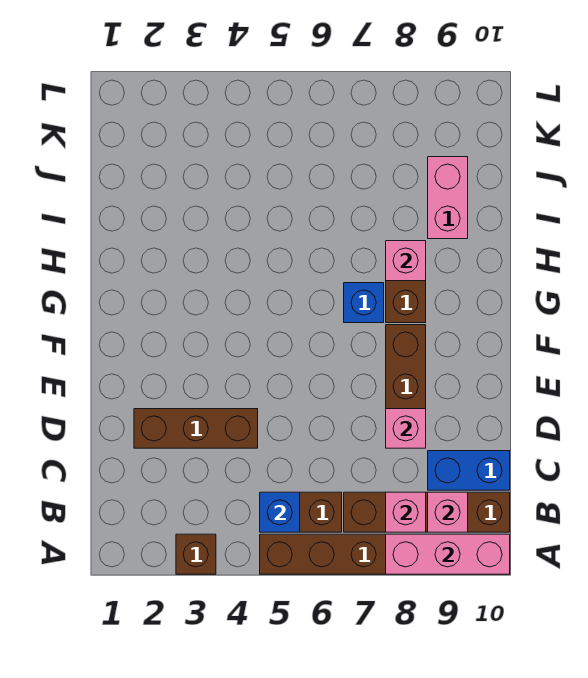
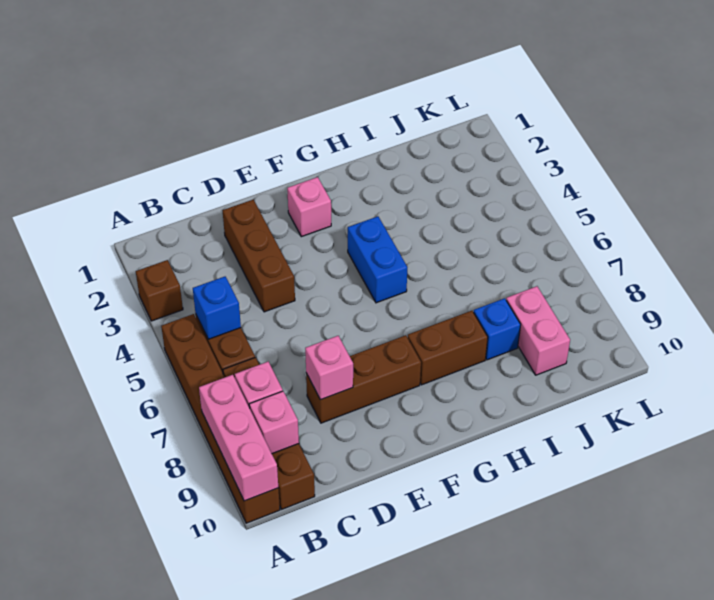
blue 1x2 brick [428,451,510,490] -> blue 1x2 brick moved to [348,216,407,303]
blue 1x1 brick [344,283,384,323] -> blue 1x1 brick moved to [474,298,521,360]
pink 1x1 brick [386,241,426,281] -> pink 1x1 brick moved to [287,177,331,237]
pink 1x2 brick [428,157,468,239] -> pink 1x2 brick turned to [506,286,570,375]

